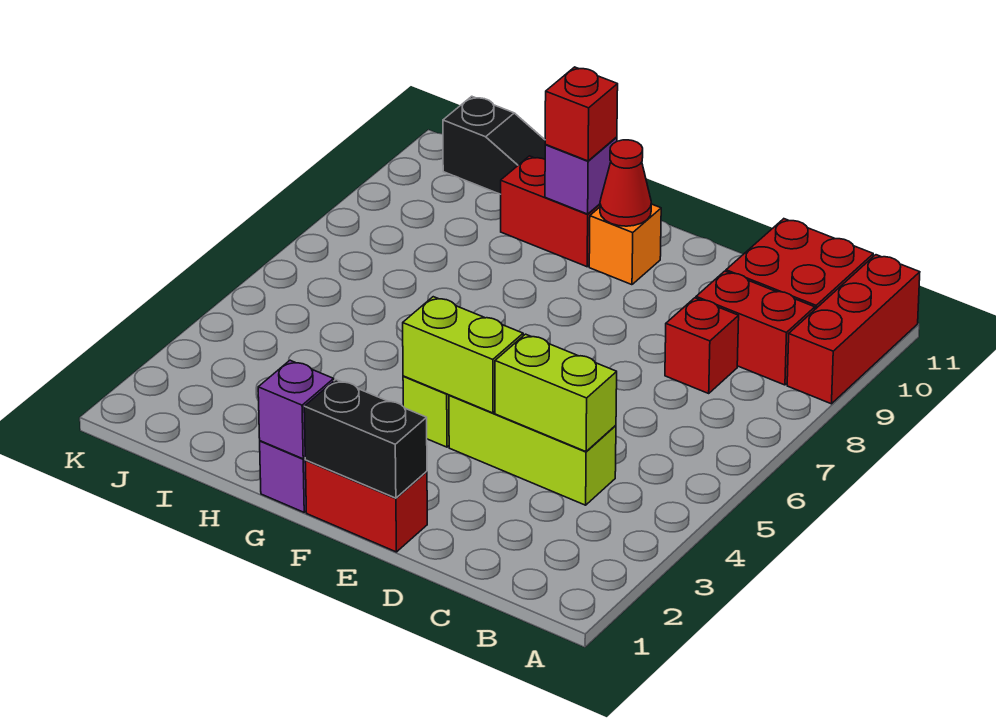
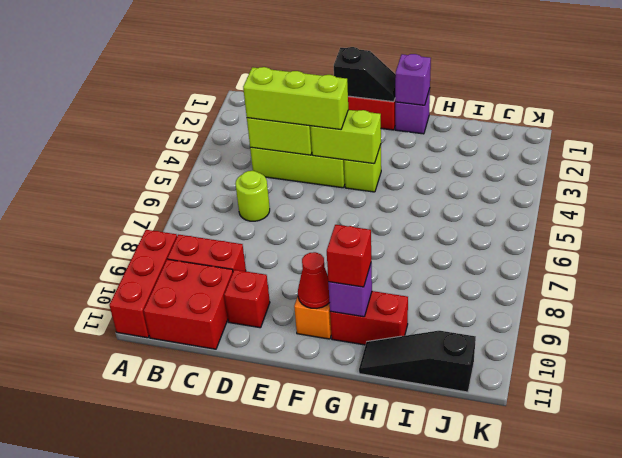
none -> lime 1x3 brick [243,67,348,130]
none -> lime 1x1 round brick [235,171,270,221]
red 1x1 brick [665,298,739,393] -> red 1x1 brick moved to [224,270,270,328]
black 1x2 brick [304,380,427,498] -> black 1x2 slope [334,47,396,102]

